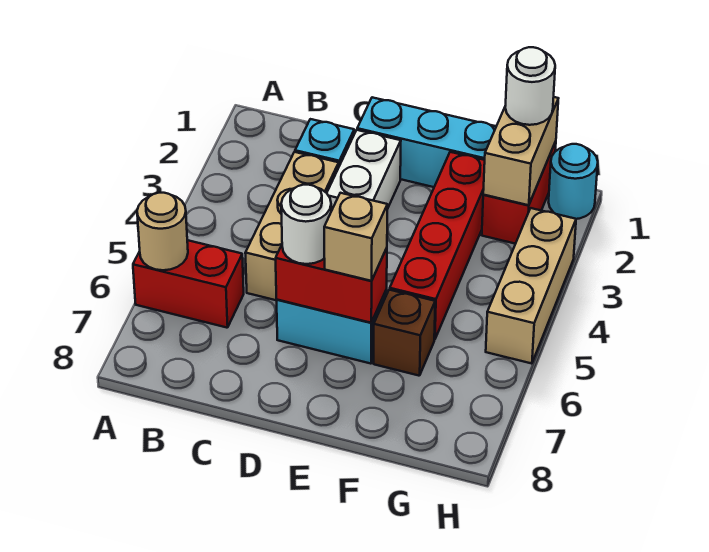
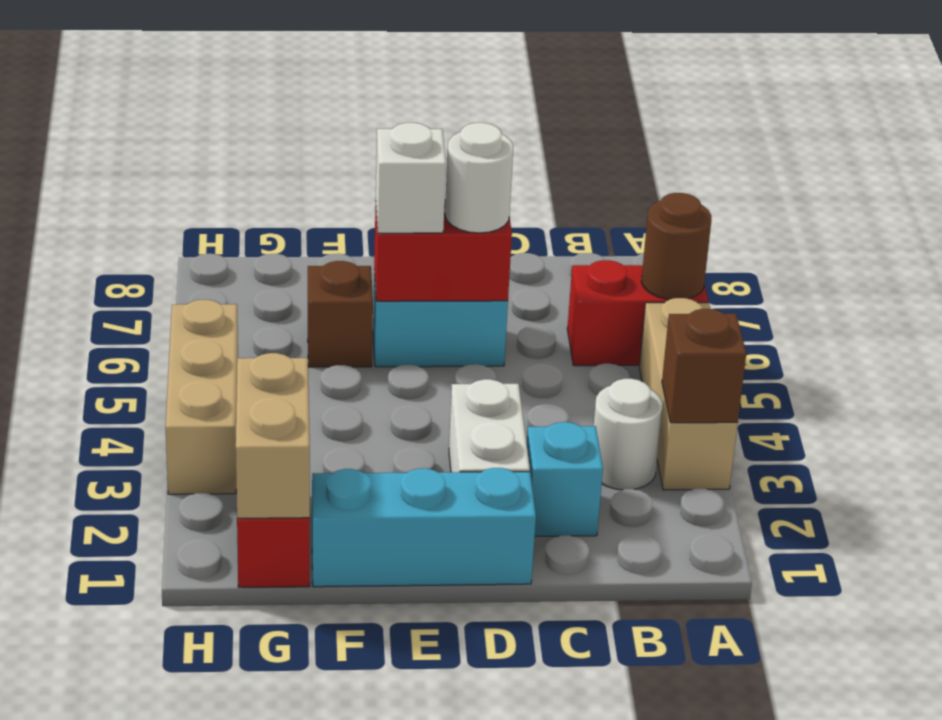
none -> brown 1x1 brick [662,309,746,423]
tan 1x1 round brick [137,193,188,270] -> brown 1x1 round brick [641,193,711,300]
tan 1x3 brick [245,152,339,300] -> tan 1x3 brick moved to [639,298,738,490]
tan 1x1 brick [324,193,387,281] -> white 1x1 brick [376,123,446,233]
red 1x4 brick [390,152,485,340] -> none
white 1x1 round brick [505,47,555,125] -> white 1x1 round brick moved to [594,379,663,490]
cyan 1x1 round brick [549,144,598,219] -> none

